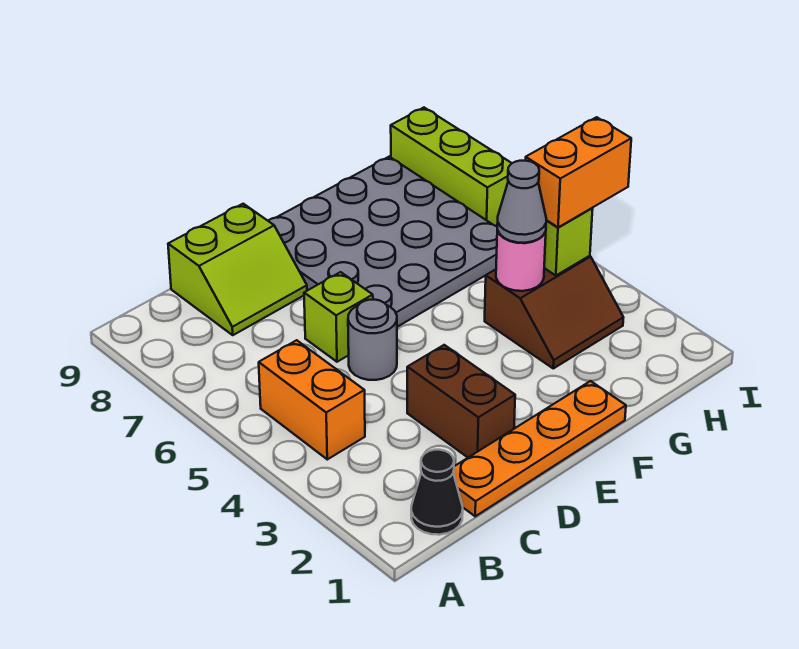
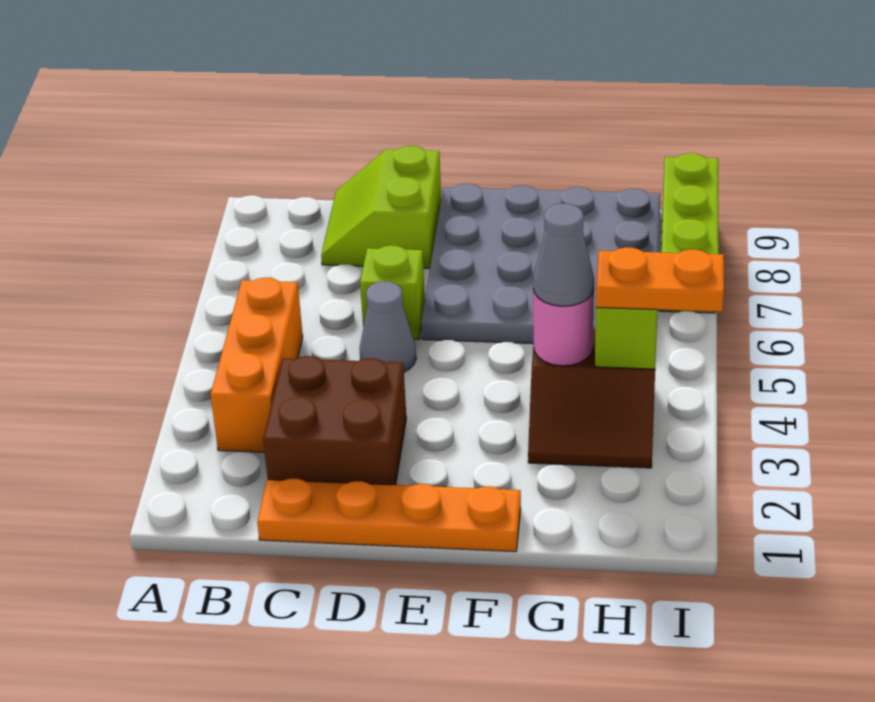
black 1x1 cone [411,450,463,535] -> none
orange 1x2 brick [259,340,365,459] -> orange 1x3 brick [211,278,303,452]
lime 2x2 slope [168,204,307,335] -> lime 2x2 slope turned to [321,146,441,268]
brown 1x2 brick [407,345,515,457] -> brown 2x2 brick [263,356,406,485]
grey 1x1 round brick [348,300,397,380] -> grey 1x1 cone [360,282,416,372]
orange 1x2 brick [526,117,631,227] -> orange 1x2 plate [596,247,724,312]

